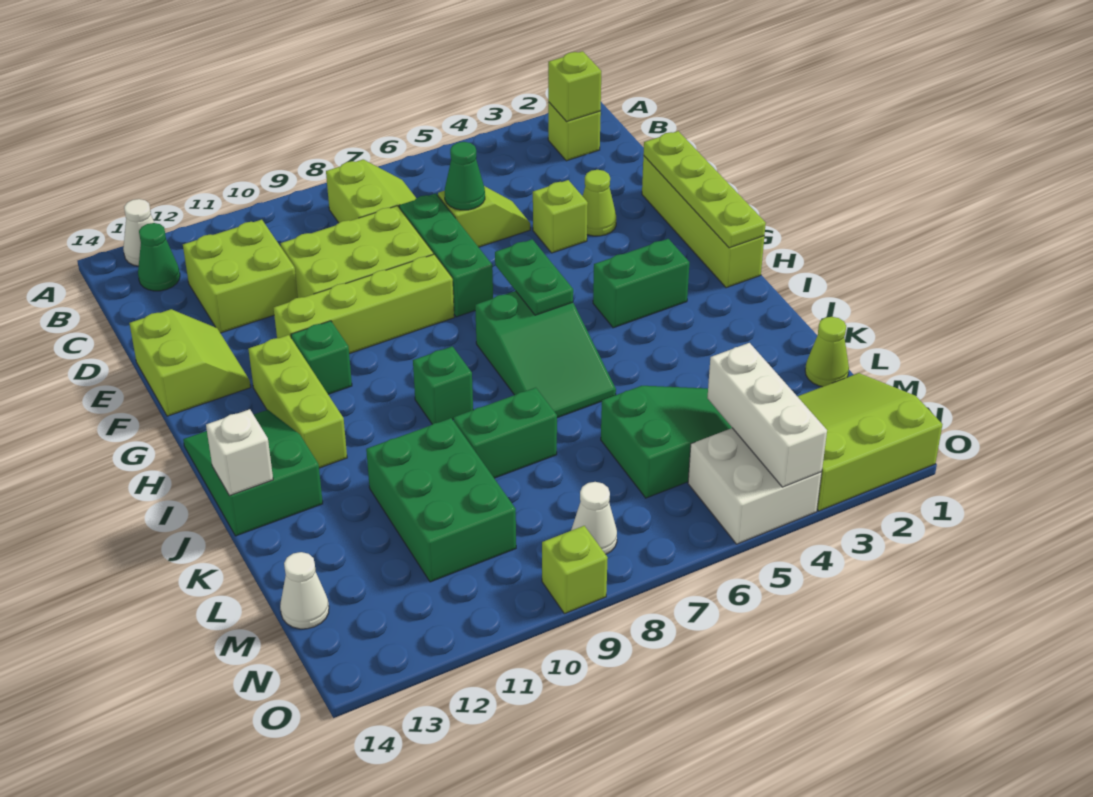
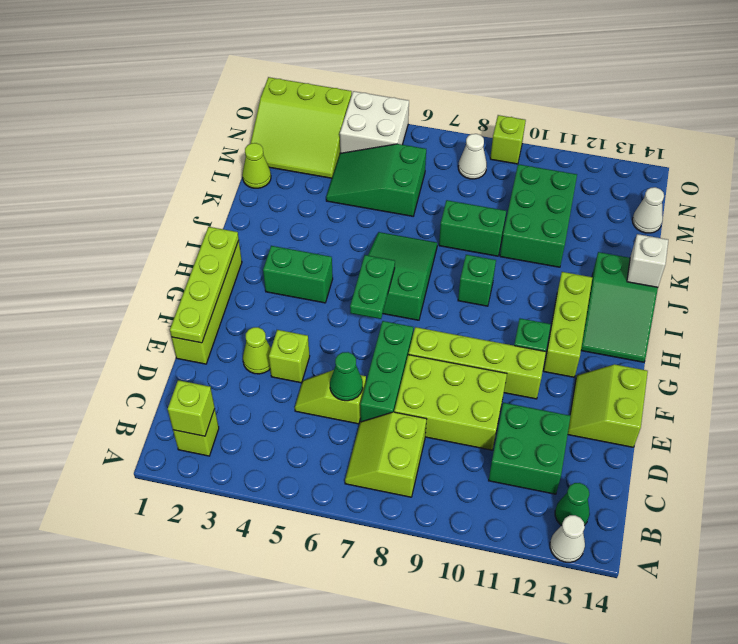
lime 2x2 brick [183,220,298,333] -> green 2x2 brick [489,403,570,494]
white 1x3 brick [707,343,827,487] -> none

